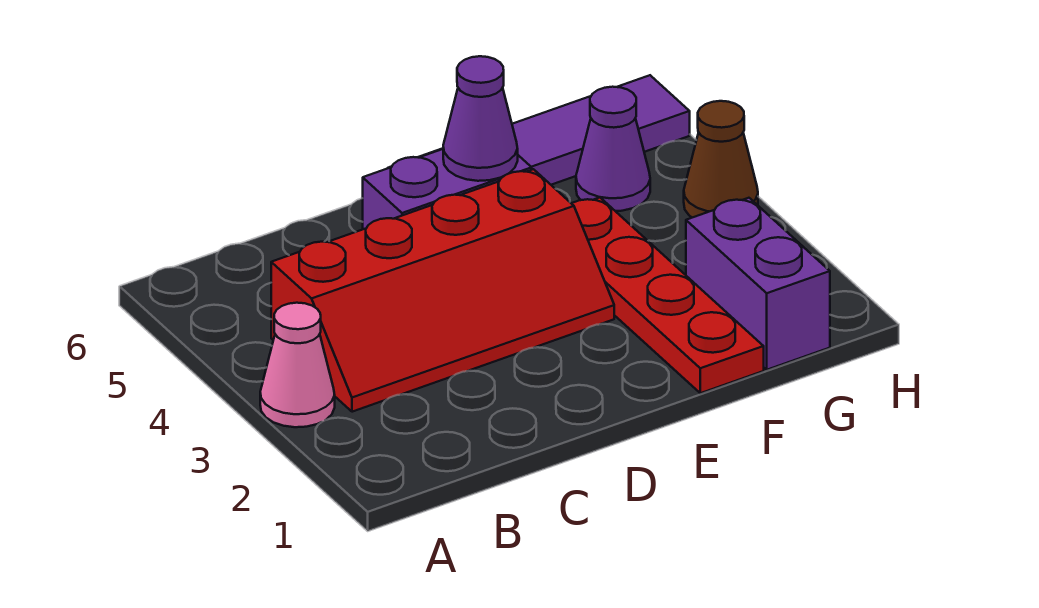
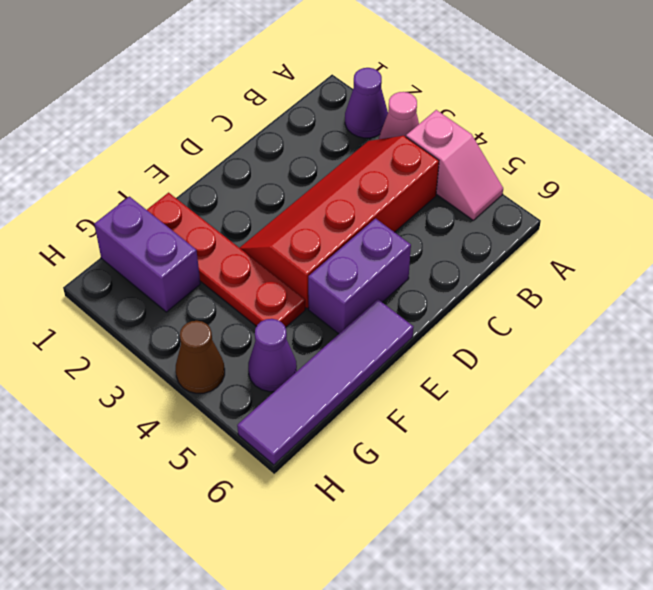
none -> pink 1x2 slope [406,110,503,220]
purple 1x1 cone [443,56,518,181] -> purple 1x1 cone moved to [345,68,388,138]

